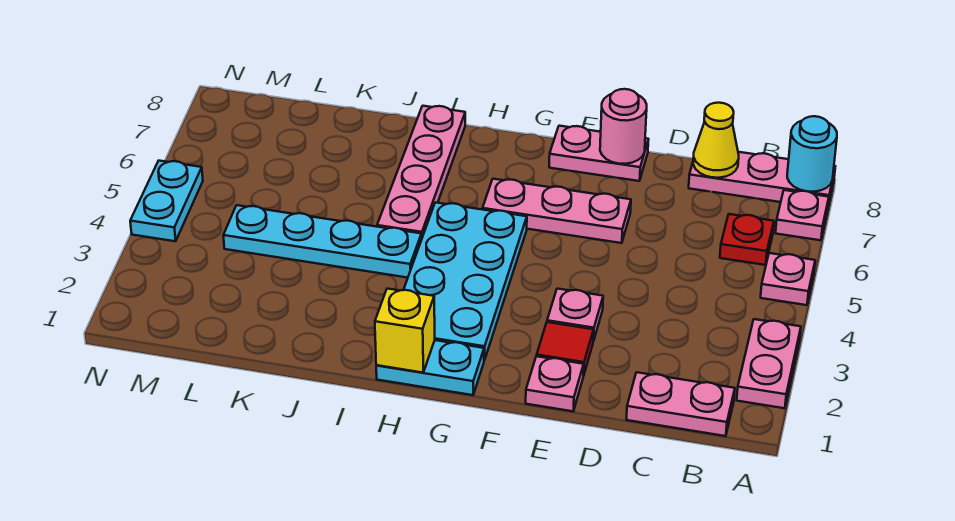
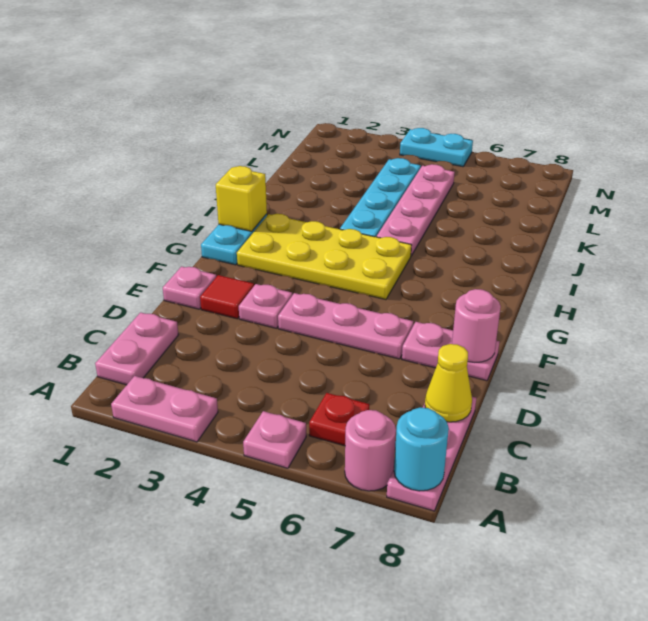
pink 1x1 plate [776,190,829,240] -> pink 1x1 round brick [345,410,396,491]
pink 1x3 plate [483,179,631,243] -> pink 1x3 plate turned to [278,293,413,359]
pink 1x2 plate [549,126,649,181] -> pink 1x2 plate turned to [402,322,499,381]
cyan 2x4 plate [404,202,527,360] -> yellow 2x4 plate [237,214,412,300]
pink 1x4 plate [377,106,465,237] -> pink 1x4 plate turned to [377,164,455,256]

